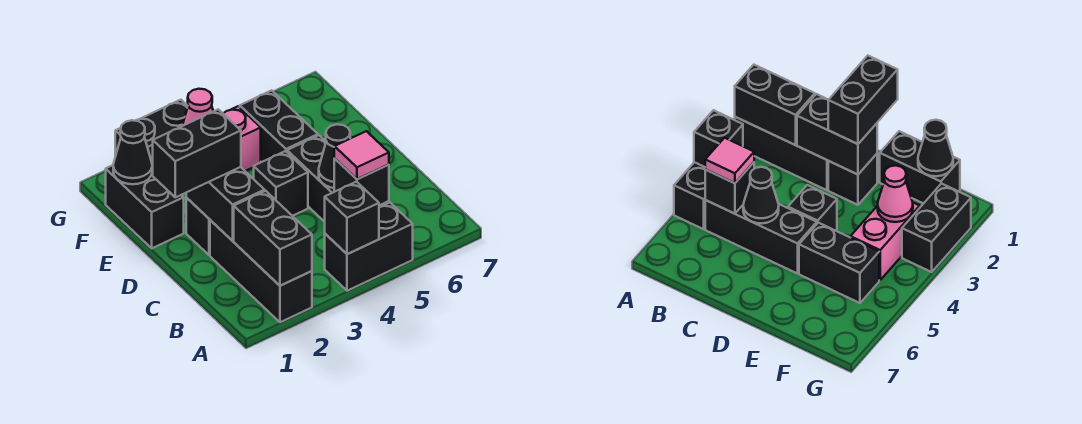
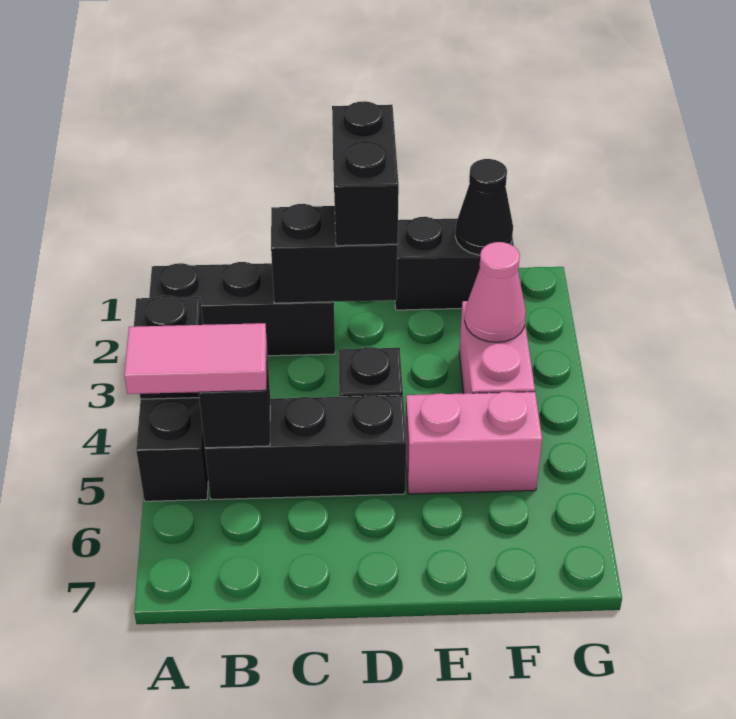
black 1x2 brick [234,191,312,286] -> none
pink 1x1 tile [334,131,389,179] -> pink 1x2 tile [124,323,267,394]
black 1x1 cone [319,124,350,188] -> none
black 1x1 brick [186,198,210,255] -> none
black 1x2 brick [240,90,318,162] -> pink 1x2 brick [405,392,542,494]
black 1x2 brick [115,100,188,167] -> none

